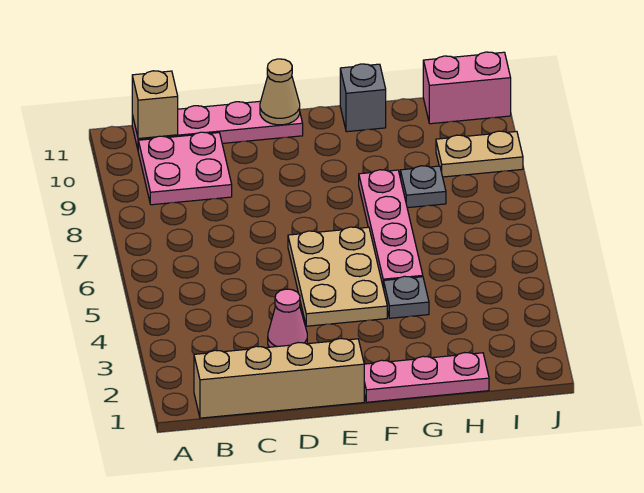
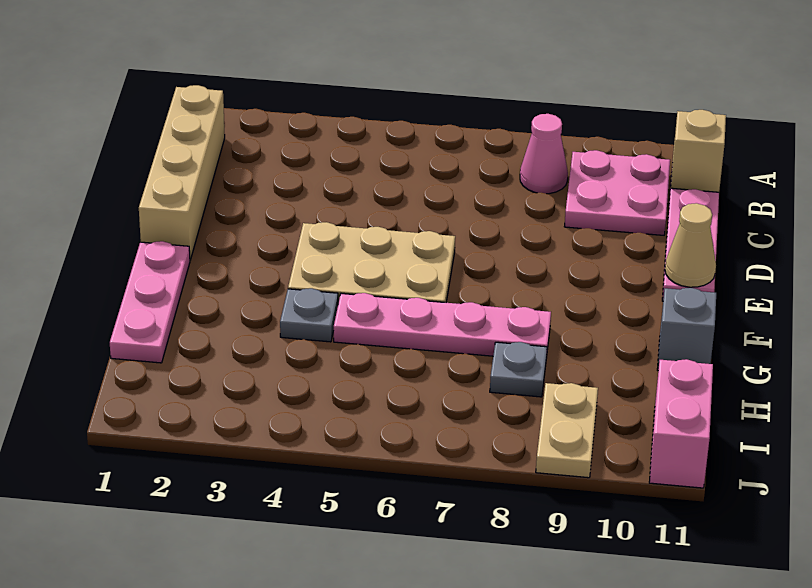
pink 1x1 cone [268,289,307,347] -> pink 1x1 cone moved to [520,114,568,194]

